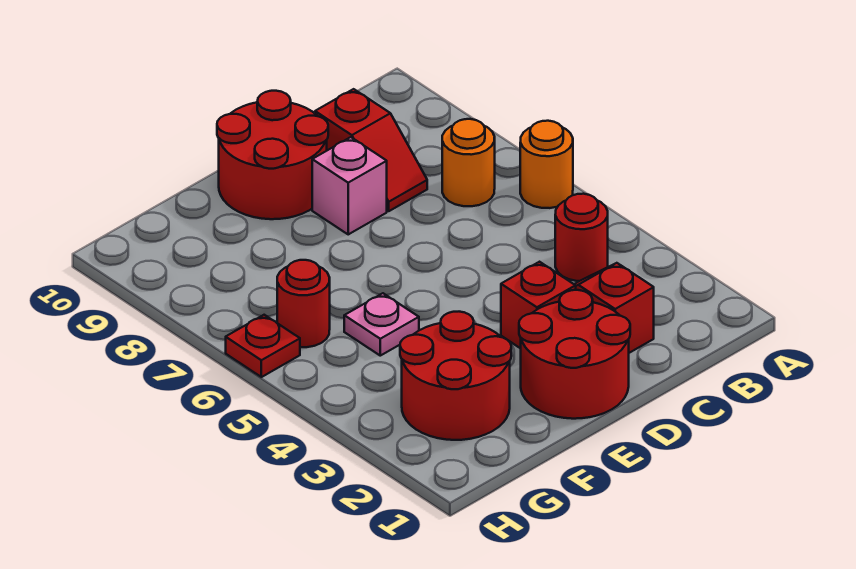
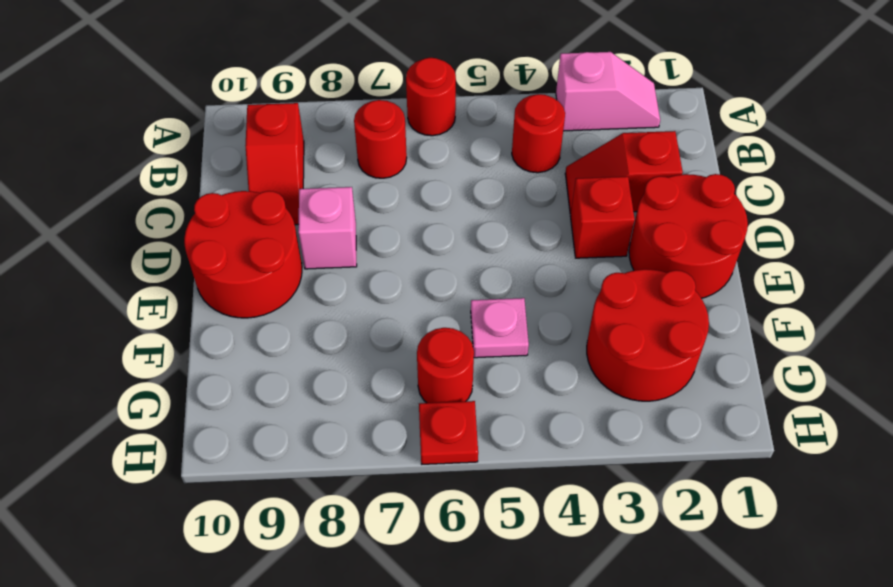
none -> pink 1x2 slope [556,52,660,131]
orange 1x1 round brick [520,121,573,208] -> red 1x1 round brick [406,58,456,136]
orange 1x1 round brick [442,119,495,206] -> red 1x1 round brick [354,100,407,178]
red 1x2 slope [315,89,427,211] -> red 1x2 slope turned to [245,103,304,225]

